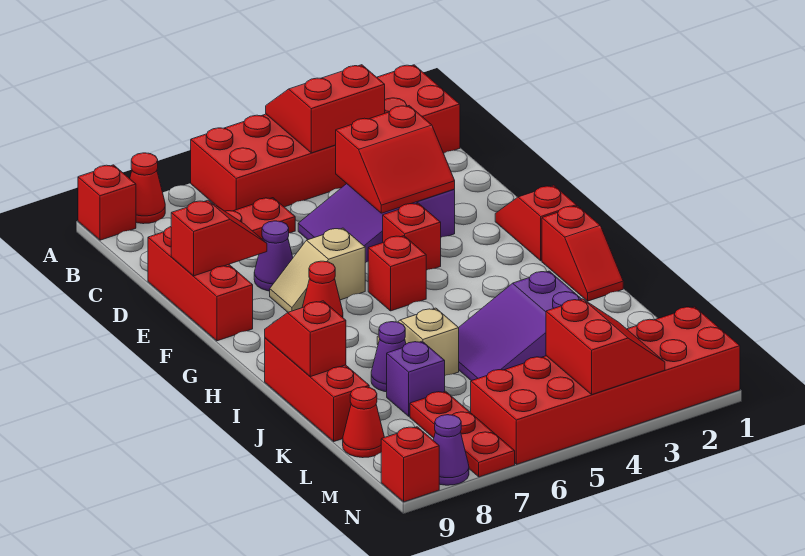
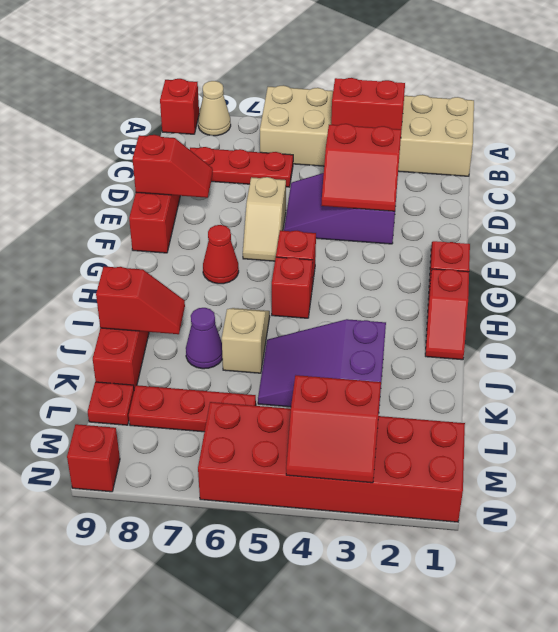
red 2x6 brick [191,65,460,211] -> tan 2x6 brick [260,85,474,176]
red 1x1 cone [130,153,165,224] -> tan 1x1 cone [198,81,231,136]
purple 1x1 cone [254,221,293,291] -> none
red 1x1 brick [383,203,441,270] -> red 1x1 brick moved to [272,257,313,318]
tan 1x2 slope [270,228,365,312] -> tan 1x2 slope turned to [243,177,286,261]
red 1x2 slope [265,301,346,377] -> red 1x2 slope turned to [96,266,185,334]
purple 1x1 brick [387,341,445,416] -> none
red 1x3 plate [410,391,515,477] -> red 1x3 plate turned to [129,385,256,432]
red 1x1 cone [343,387,384,458] -> red 1x1 plate [88,382,134,425]
red 2x2 slope [546,299,665,394] -> red 2x2 slope turned to [286,375,381,483]
purple 1x1 cone [433,415,469,485] -> none

